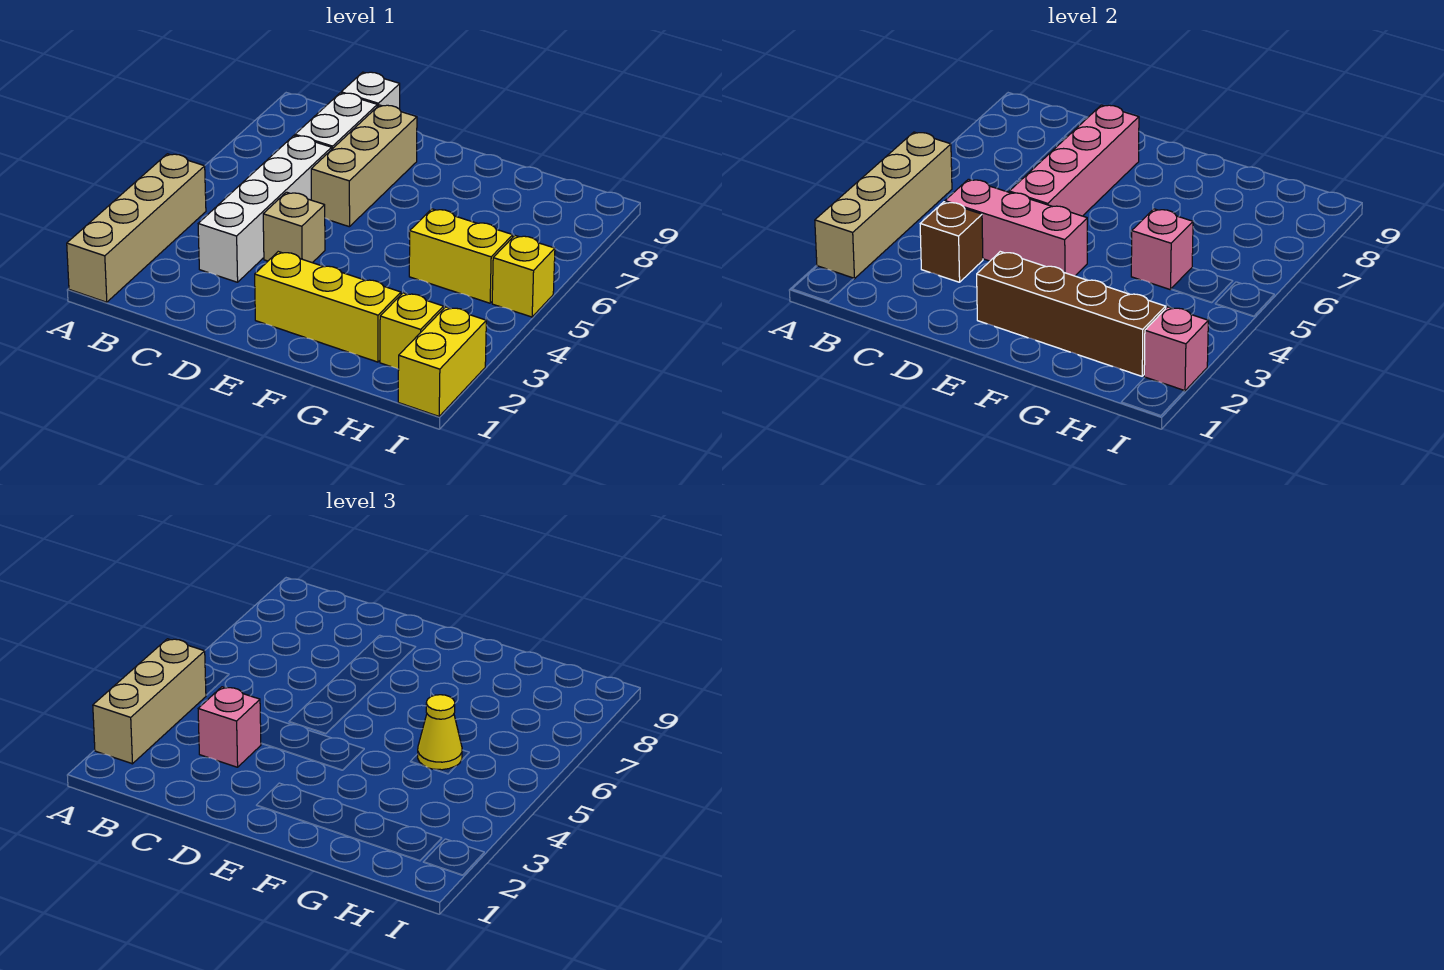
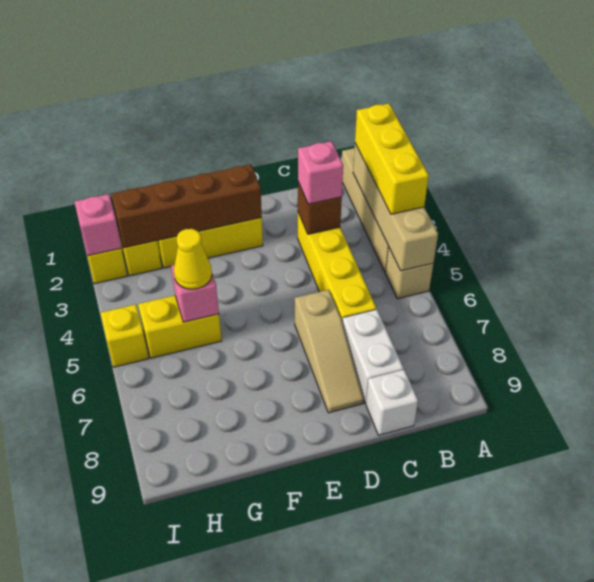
tan 1x3 brick [93,639,206,764] -> yellow 1x3 brick [355,104,429,214]
white 1x4 brick [198,136,332,282] -> yellow 1x4 brick [298,213,376,321]
pink 1x3 brick [945,179,1087,276] -> none
tan 1x1 brick [263,192,325,263] -> tan 1x1 brick moved to [386,247,433,299]
pink 1x4 brick [1009,105,1139,216] -> none
tan 1x3 brick [311,105,417,227] -> tan 1x3 slope [295,290,364,413]

